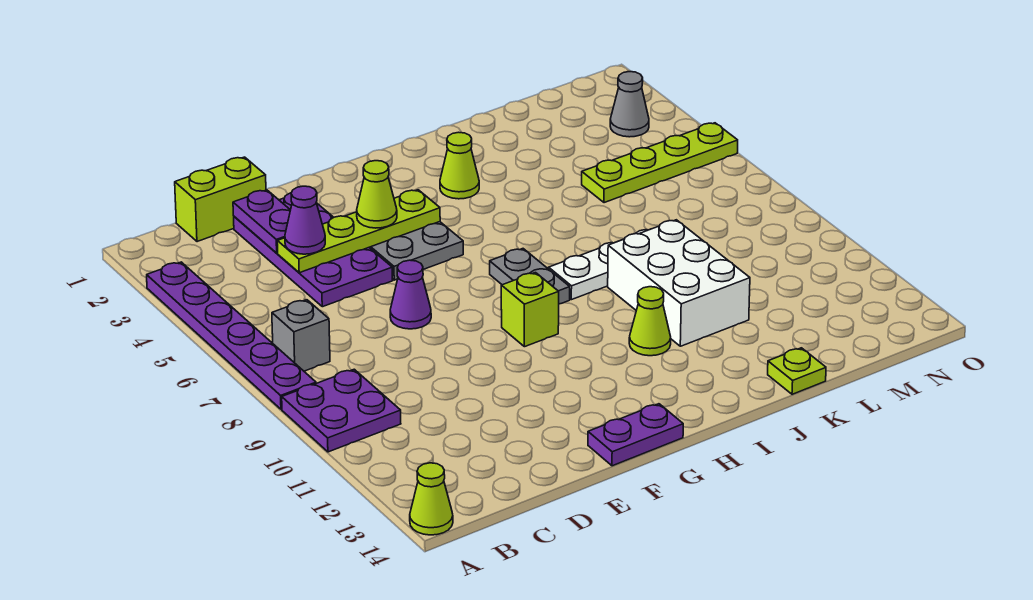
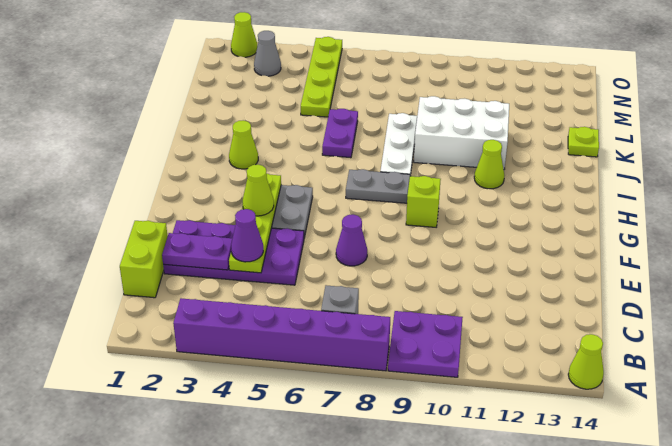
purple 1x6 plate [147,262,316,409] -> purple 1x6 brick [173,298,390,371]
purple 1x2 plate [588,404,683,466] -> purple 1x2 plate moved to [322,109,358,158]
none -> lime 1x1 cone [231,12,257,57]

